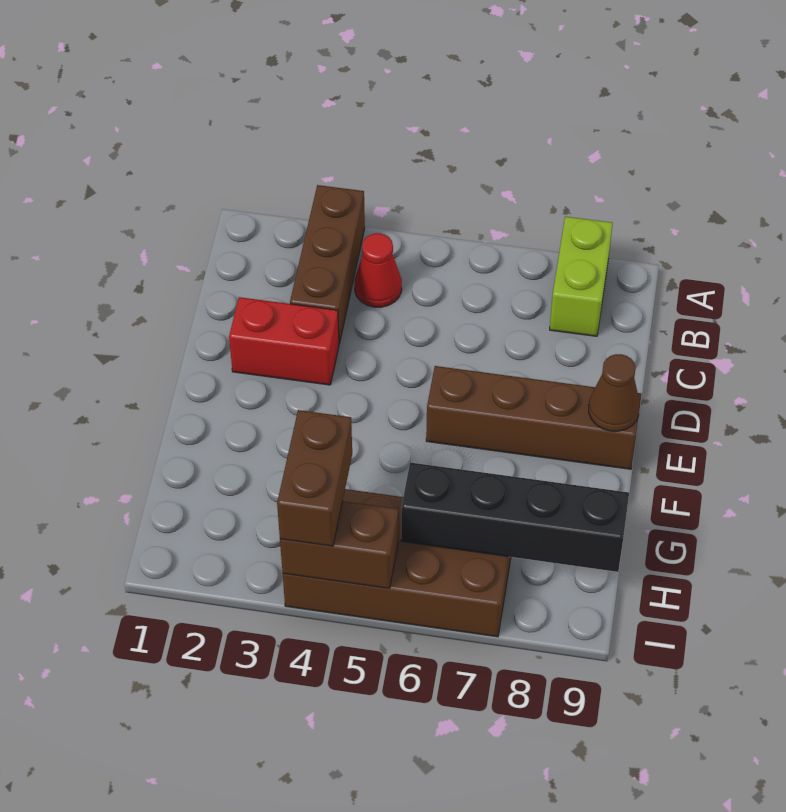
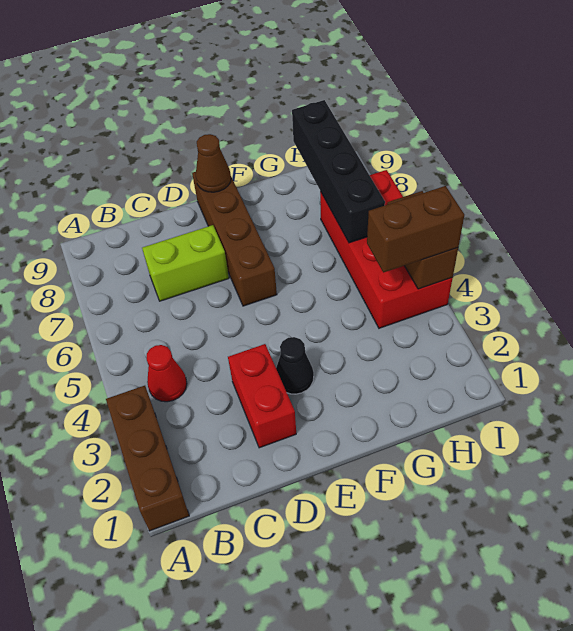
brown 1x3 brick [290,185,365,344] -> brown 1x3 brick turned to [106,386,189,531]
lime 1x2 brick [550,217,613,336] -> lime 1x2 brick moved to [142,225,229,301]
none -> black 1x1 cone [276,337,314,394]
brown 2x4 brick [283,489,511,637] -> red 2x4 brick [320,170,453,328]

